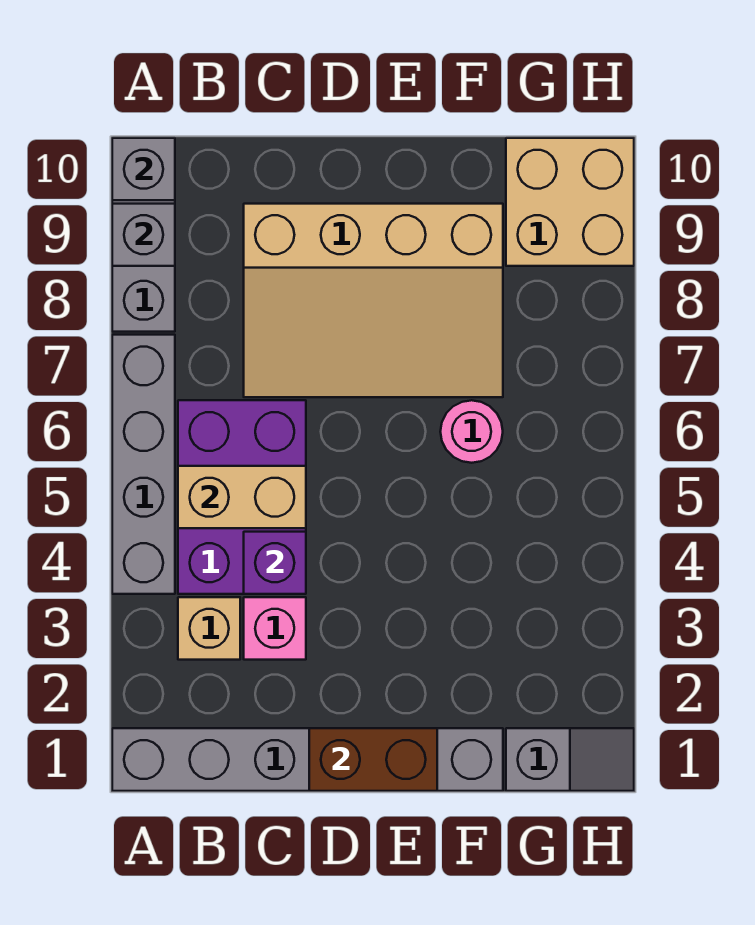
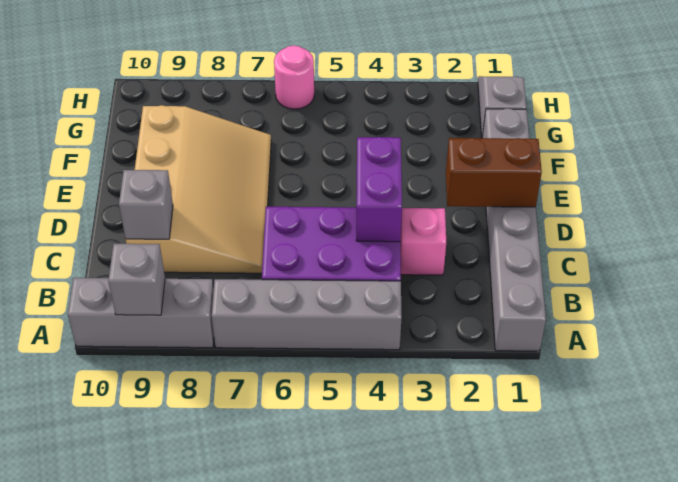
grey 1x1 brick [112,138,175,200] -> grey 1x1 brick moved to [119,170,173,239]
tan 1x1 brick [178,597,240,660] -> none
tan 1x2 brick [178,466,306,528] -> none
purple 1x1 brick [244,532,306,594] -> purple 1x2 brick [356,137,402,242]
brown 1x2 brick [309,728,437,791] -> brown 1x2 brick turned to [446,138,542,207]
pink 1x1 round brick [440,400,503,463] -> pink 1x1 round brick moved to [274,46,314,109]
tan 2x2 brick [506,138,634,266] -> none

